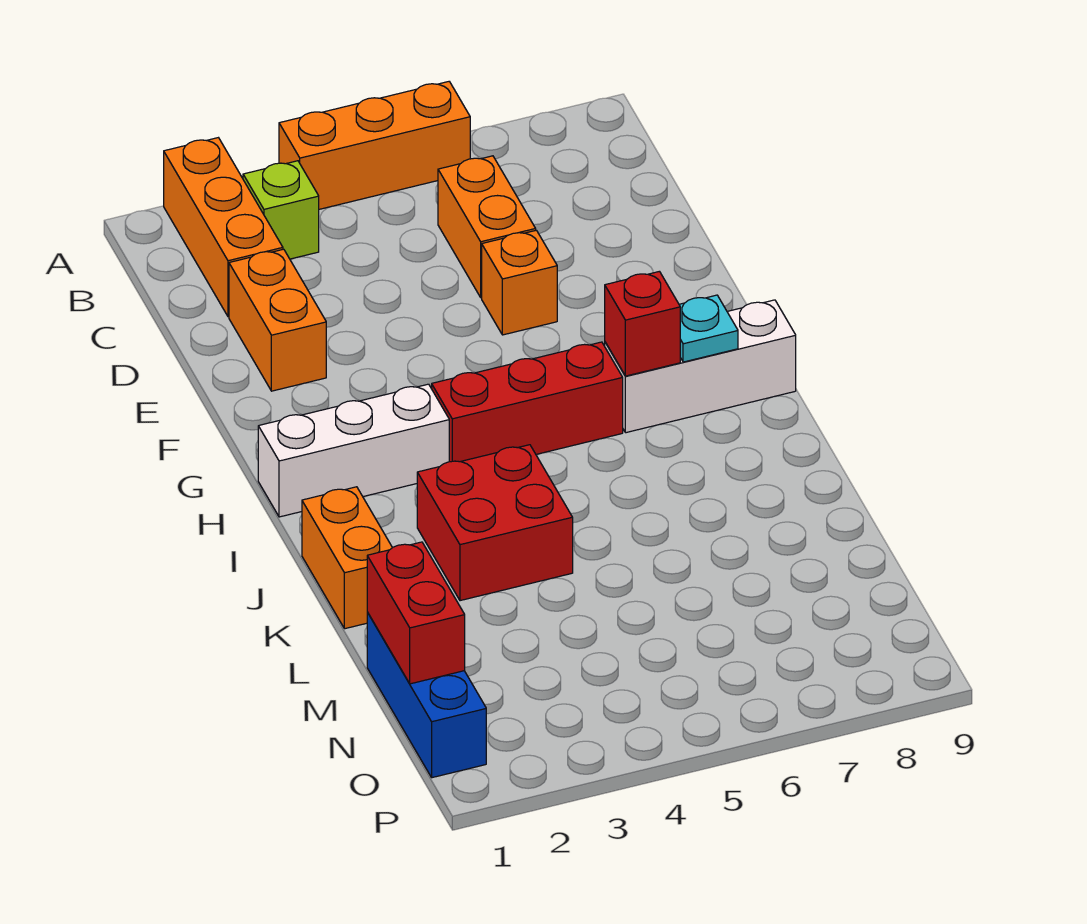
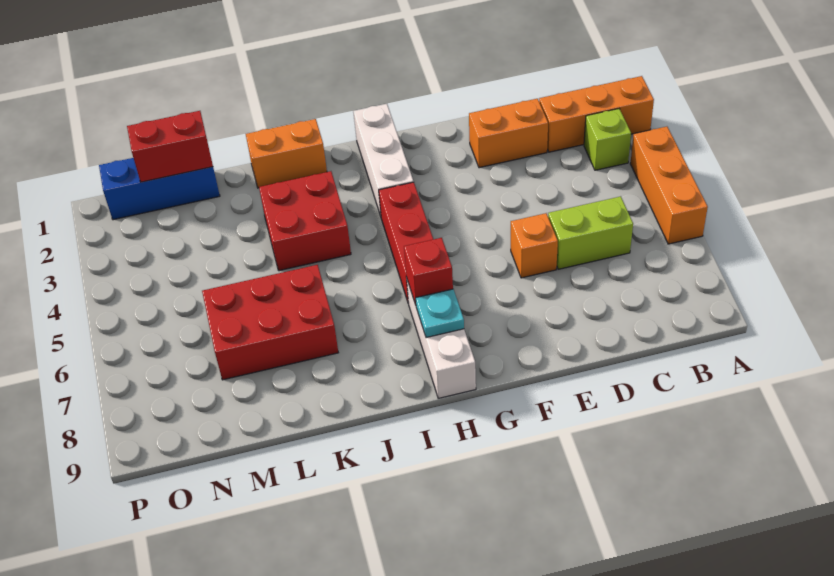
orange 1x2 brick [438,156,536,298] -> lime 1x2 brick [548,196,633,269]
none -> red 2x3 brick [202,265,338,380]

